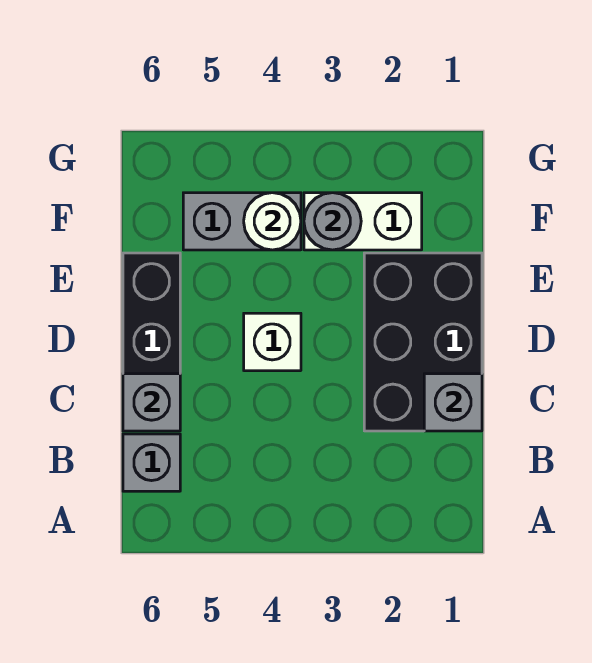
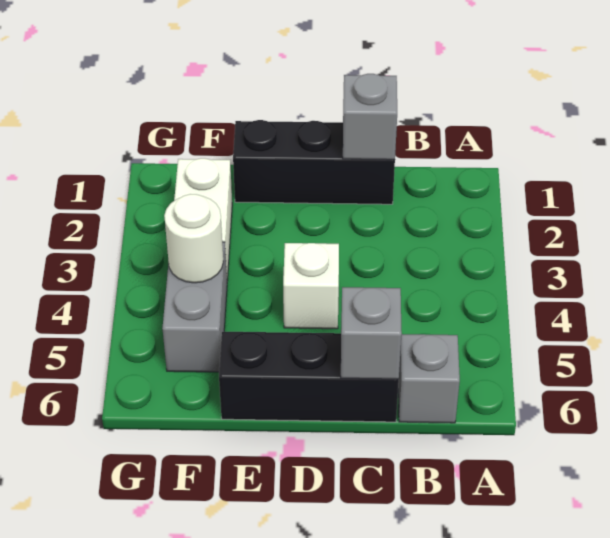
black 2x3 brick [364,253,482,431] -> black 1x3 brick [233,120,395,204]
grey 1x1 round brick [304,193,361,250] -> none

